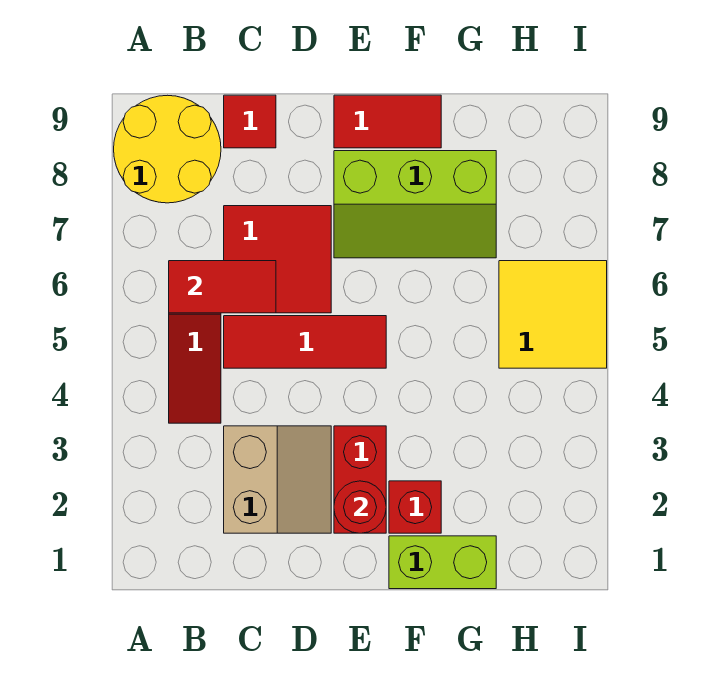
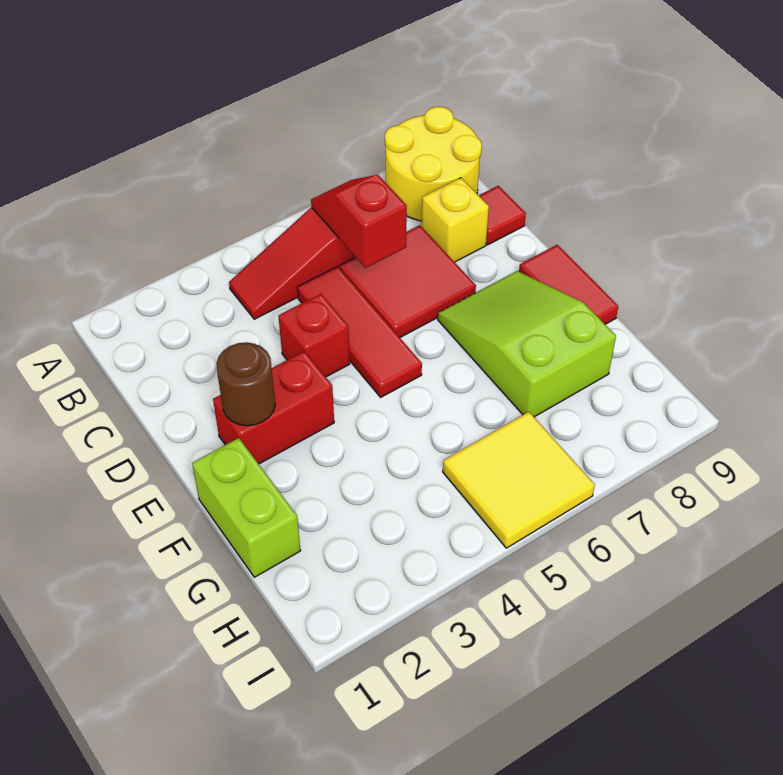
red 1x2 tile [169,261,276,313] -> red 1x2 slope [311,175,407,268]
tan 2x2 slope [224,426,331,533] -> none
none -> yellow 1x1 brick [422,178,489,262]
red 1x1 round brick [334,481,386,533] -> brown 1x1 round brick [216,342,275,426]
lime 2x3 slope [334,151,496,258] -> lime 2x3 slope turned to [438,271,616,417]
red 1x1 brick [389,481,441,533] -> red 1x1 brick moved to [278,294,350,377]

